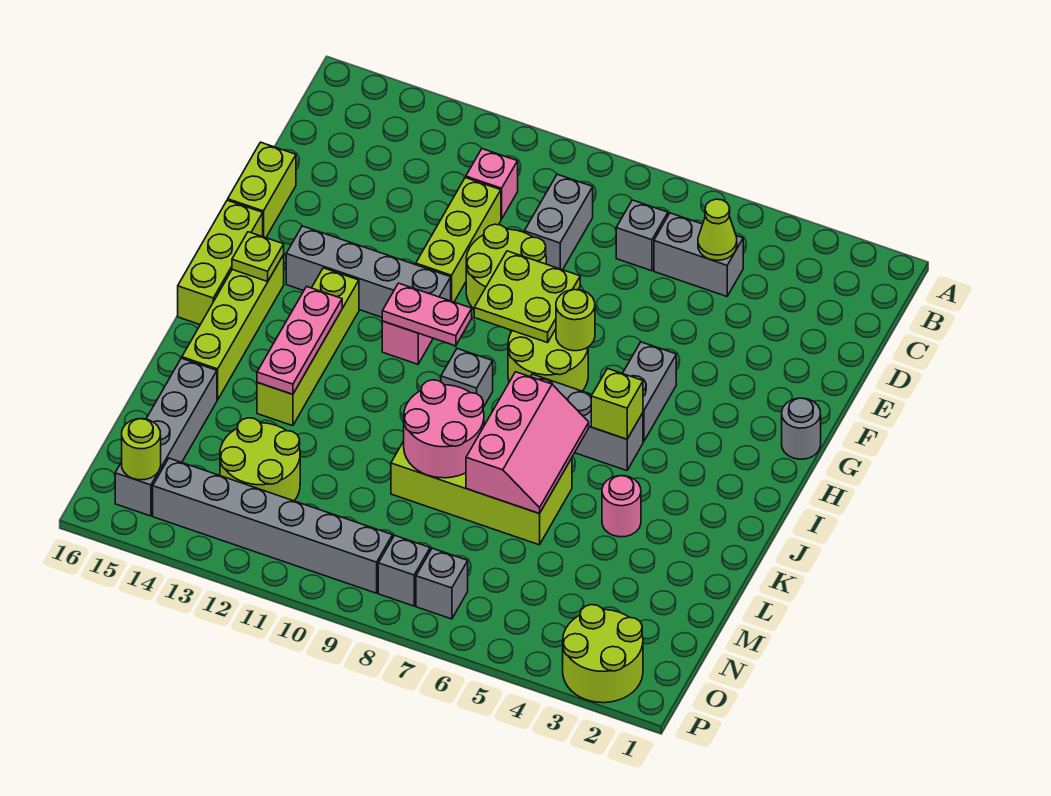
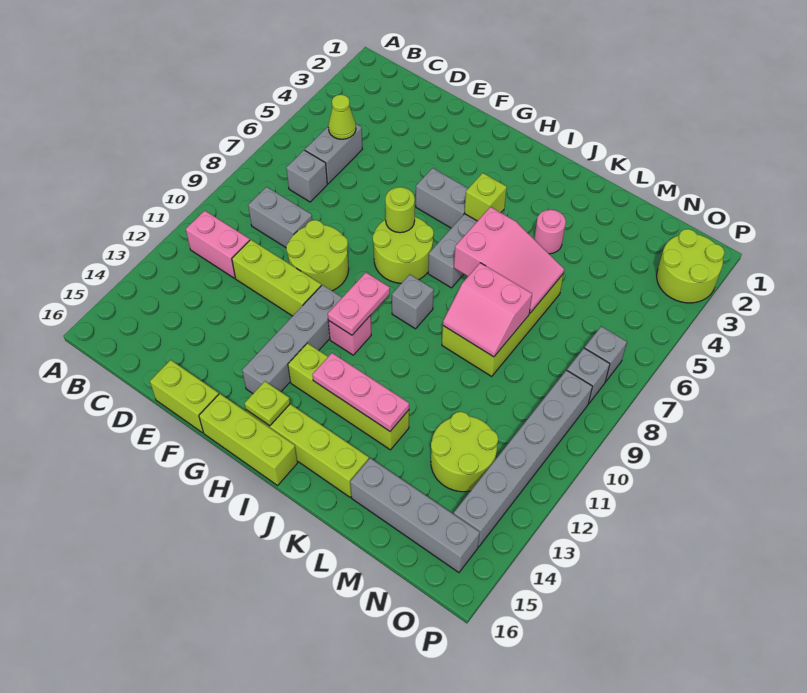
pink 1x1 brick [466,149,518,219] -> pink 1x2 brick [186,211,250,278]
lime 2x2 plate [474,251,580,343] -> none
grey 1x1 round brick [782,398,821,459] -> none
pink 2x3 slope [466,372,589,514] -> pink 2x3 slope turned to [454,207,564,313]
pink 2x2 round brick [404,380,484,478] -> pink 2x2 slope [443,263,532,357]
lime 1x1 round brick [122,419,161,480] -> none

